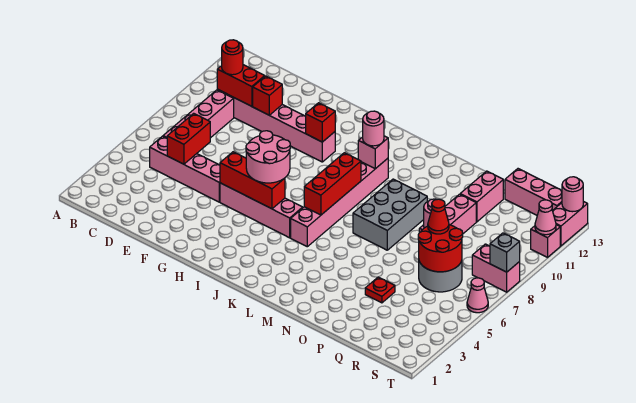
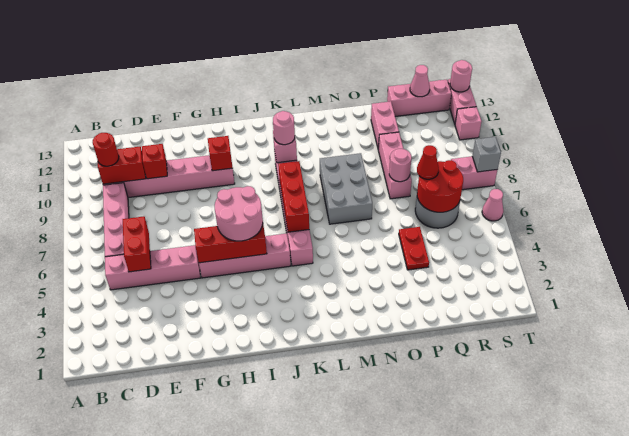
red 1x1 plate [365,277,395,303] -> red 1x2 plate [399,227,429,270]
pink 1x1 cone [535,200,556,235] -> pink 1x1 cone moved to [410,65,430,97]

